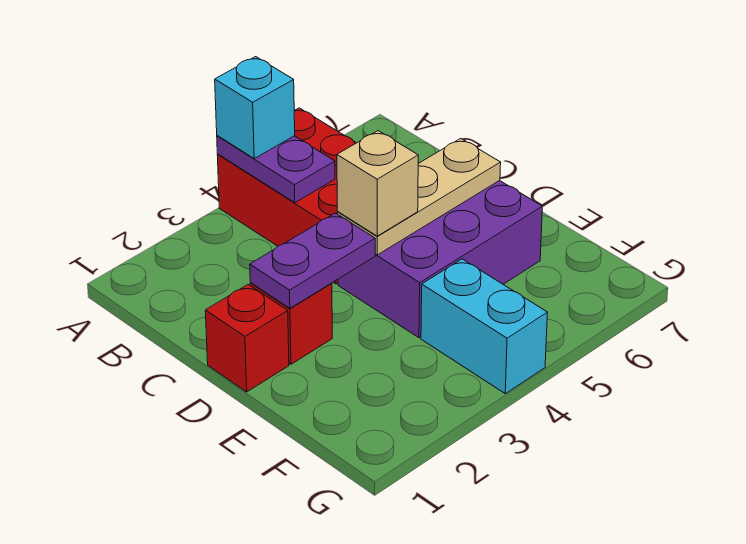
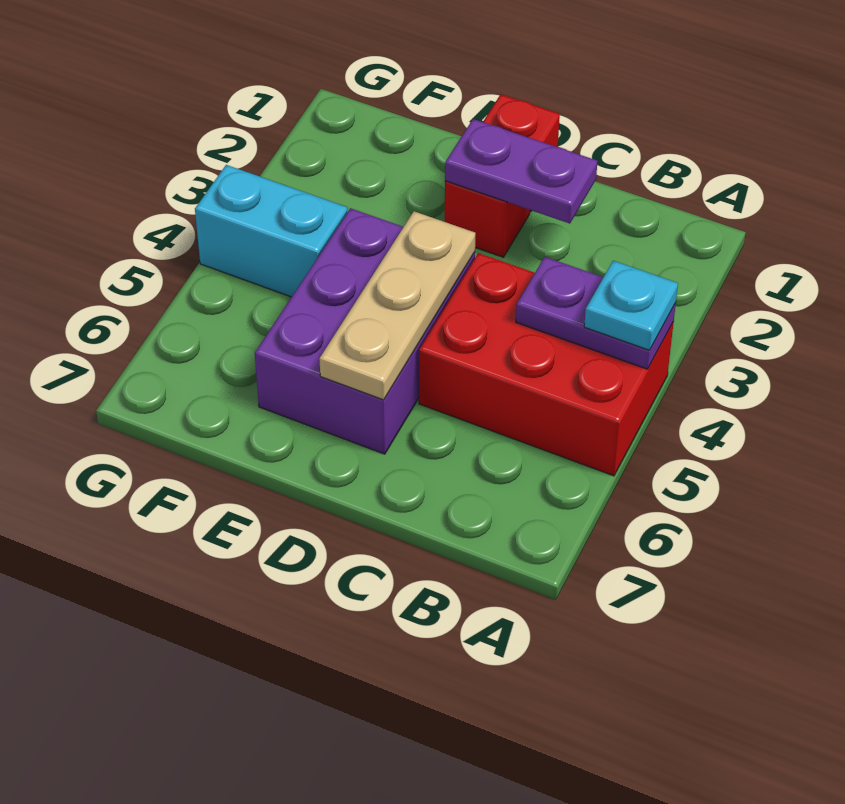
cyan 1x1 brick [215,57,295,158] -> cyan 1x1 plate [584,261,678,350]
purple 1x2 plate [250,213,375,308] -> purple 1x2 plate turned to [445,119,597,224]
tan 1x1 brick [337,131,418,236] -> none

